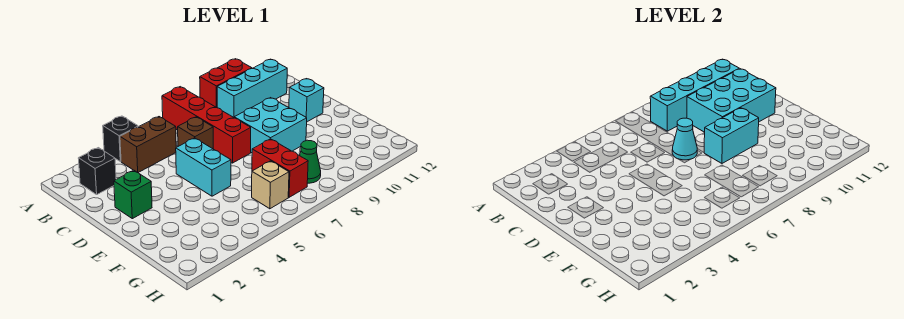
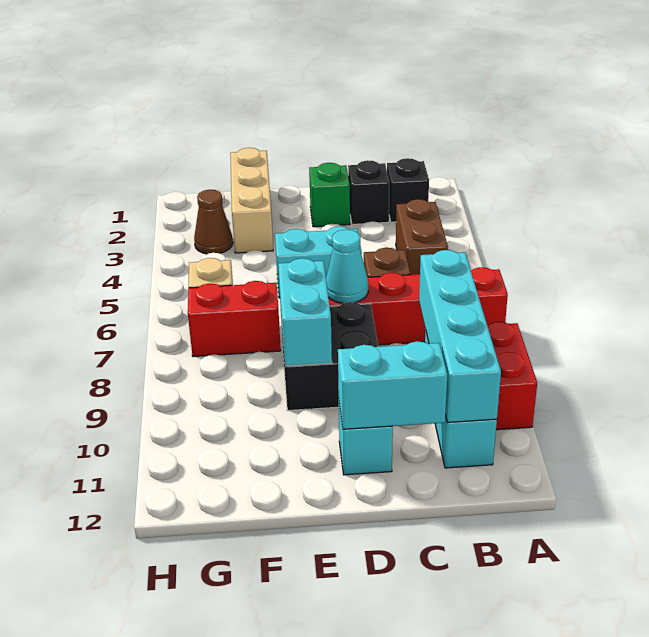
black 1x1 brick [103,116,138,162] -> black 1x1 brick moved to [348,160,389,224]
cyan 2x3 brick [687,69,776,132] -> cyan 1x2 brick [338,341,447,429]
cyan 2x2 brick [234,98,307,153] -> black 2x2 brick [281,302,378,411]
none -> tan 1x3 brick [230,148,273,253]
none -> brown 1x1 cone [194,190,233,254]
green 1x1 cone [300,140,321,183] -> none

